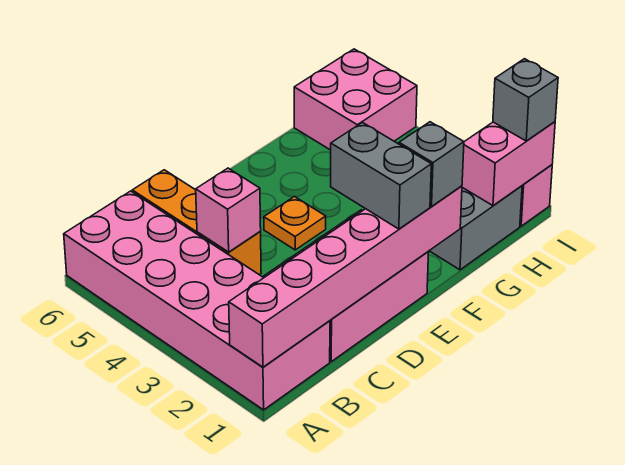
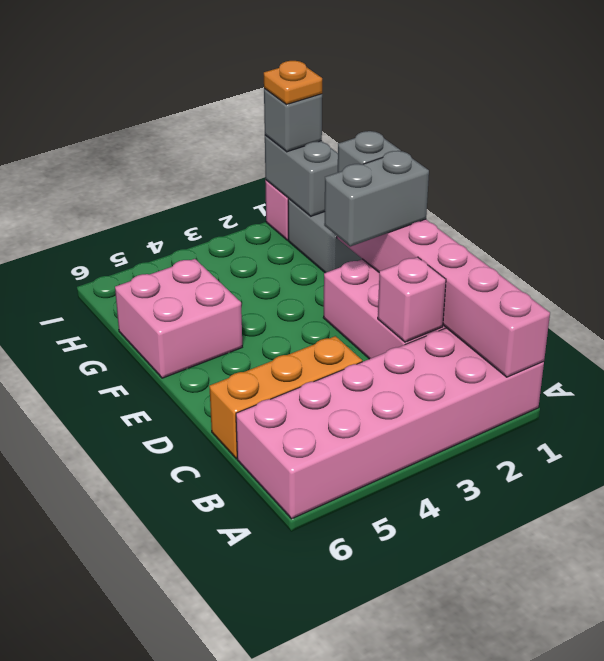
pink 1x1 brick [196,168,261,252] -> pink 1x1 brick moved to [378,257,446,342]
orange 1x1 plate [264,197,326,250] -> orange 1x1 plate moved to [264,61,322,105]
pink 1x2 brick [462,122,555,206] -> grey 1x2 brick [265,135,338,216]
pink 2x2 brick [294,49,417,150] -> pink 2x2 brick moved to [115,259,242,378]

